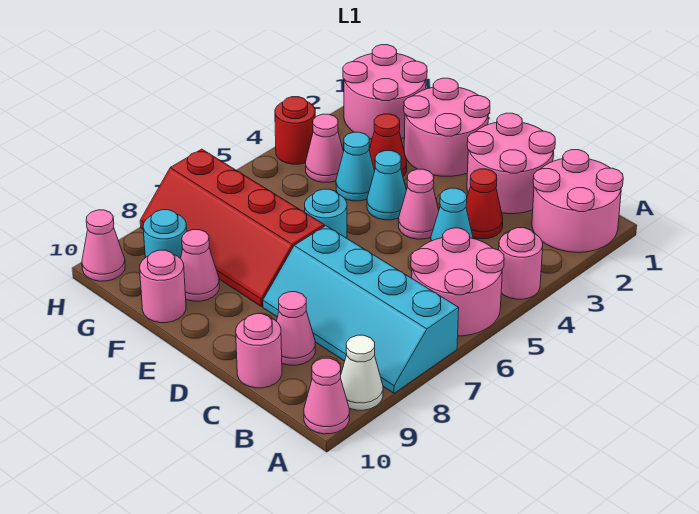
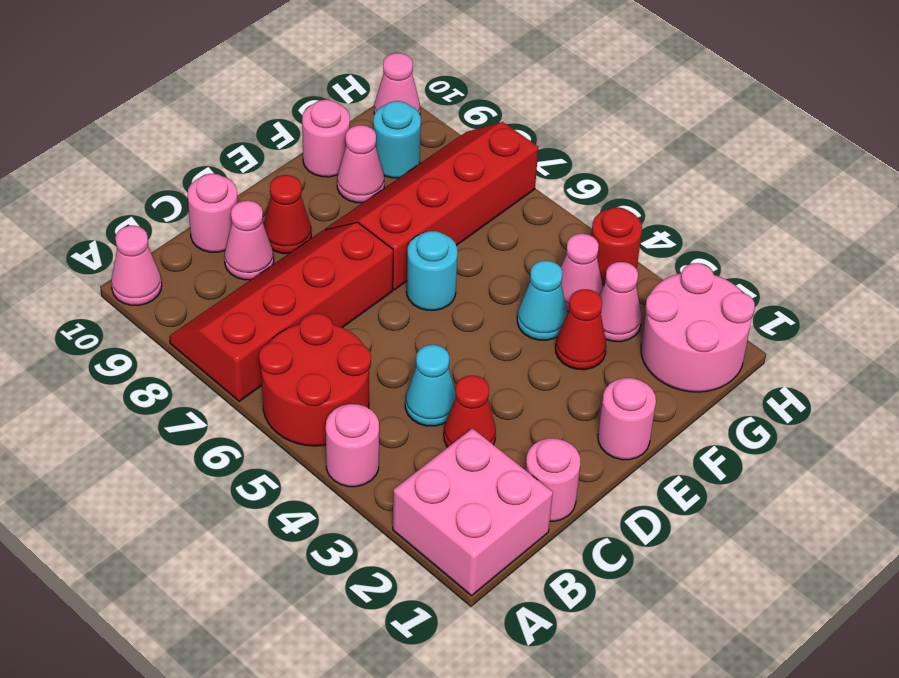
pink 2x2 round brick [532,150,623,252] -> pink 2x2 brick [393,428,553,596]
pink 2x2 round brick [411,228,504,336] -> red 2x2 round brick [259,313,371,446]
cyan 2x4 slope [263,226,459,393] -> red 2x4 slope [169,222,393,401]
white 1x1 cone [341,335,383,410] -> none
pink 2x2 round brick [467,113,555,214] -> pink 1x1 round brick [525,438,580,521]
pink 1x1 cone [399,169,439,239] -> pink 1x1 cone moved to [600,262,642,342]
none -> red 1x1 cone [264,175,311,254]
pink 2x2 round brick [404,78,490,176] -> pink 1x1 round brick [598,378,656,460]
cyan 1x1 cone [367,151,406,220] -> none

